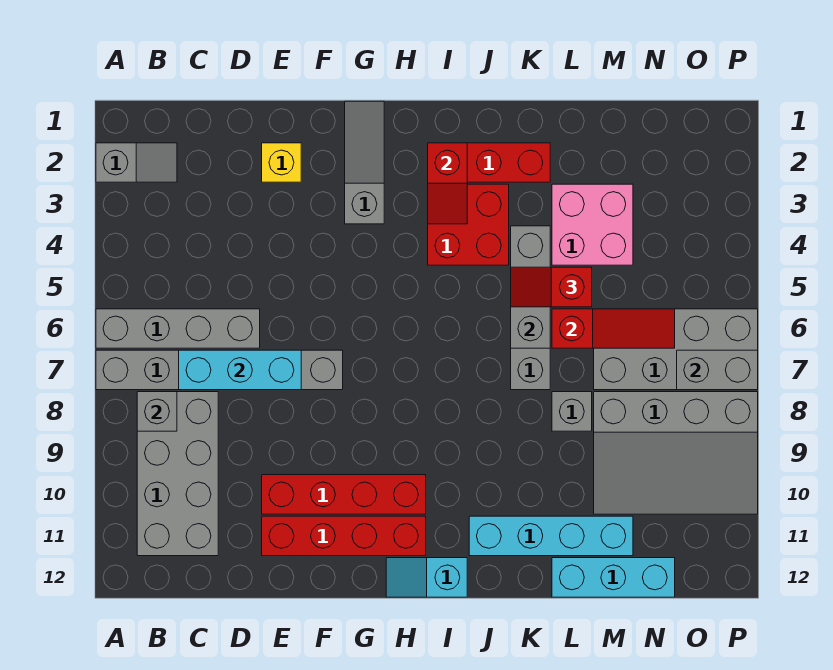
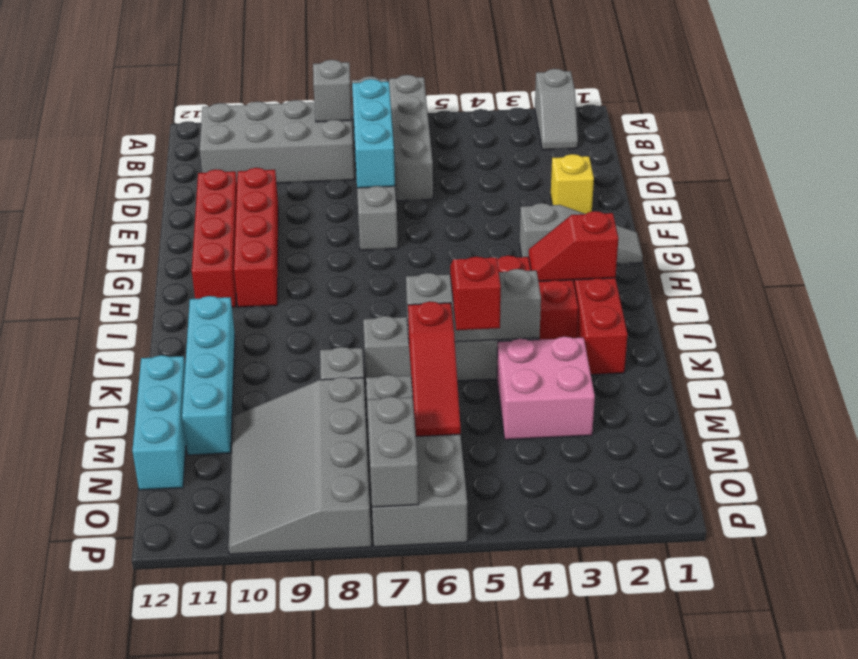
cyan 1x2 slope [386,558,467,597] -> none

